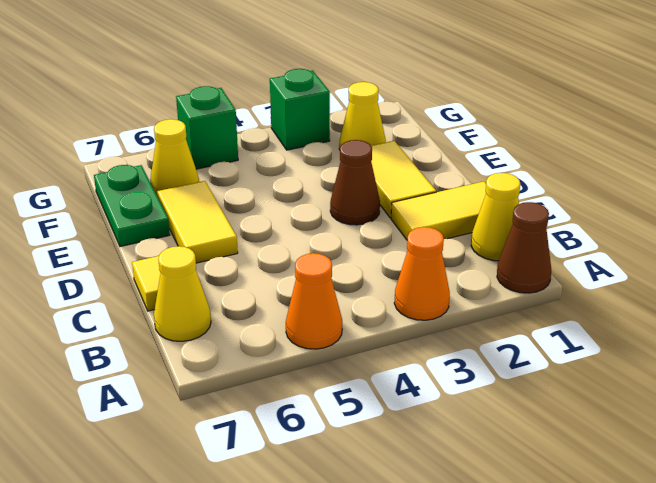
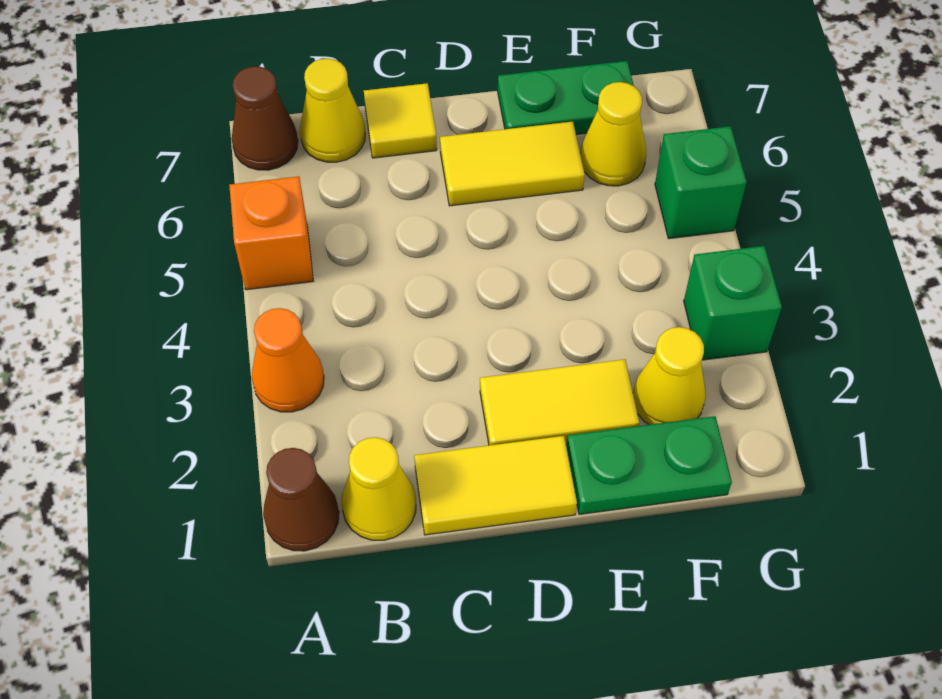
orange 1x1 cone [286,253,342,349] -> orange 1x1 brick [229,176,313,290]
yellow 1x2 tile [391,182,486,240] -> yellow 1x2 tile turned to [414,436,577,535]
brown 1x1 cone [330,140,380,225] -> brown 1x1 cone moved to [232,66,298,170]
none -> green 1x2 plate [566,416,732,514]

